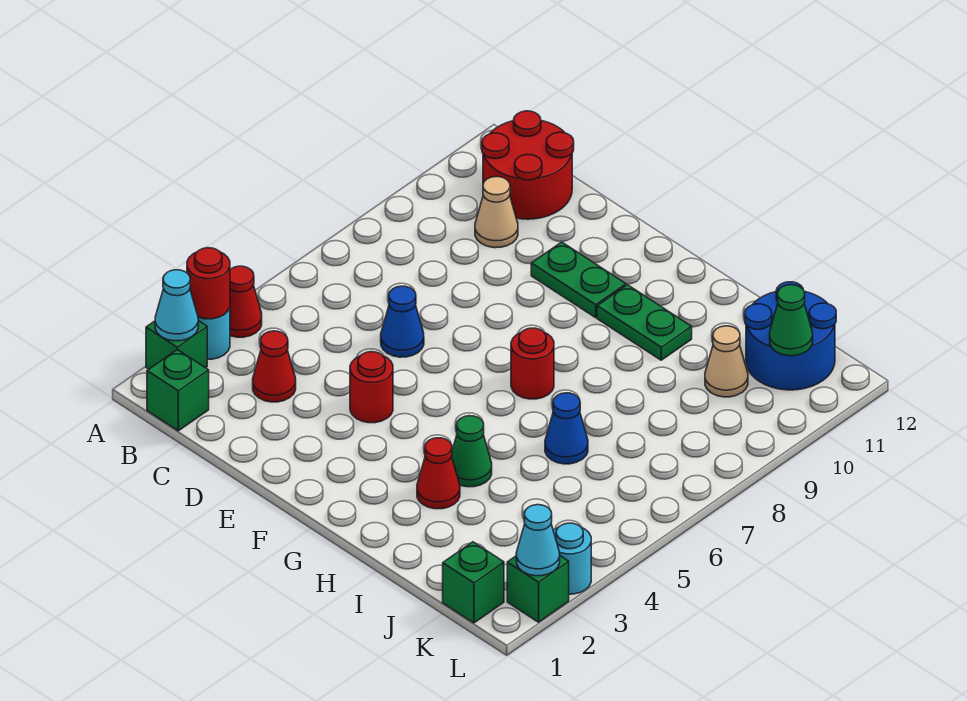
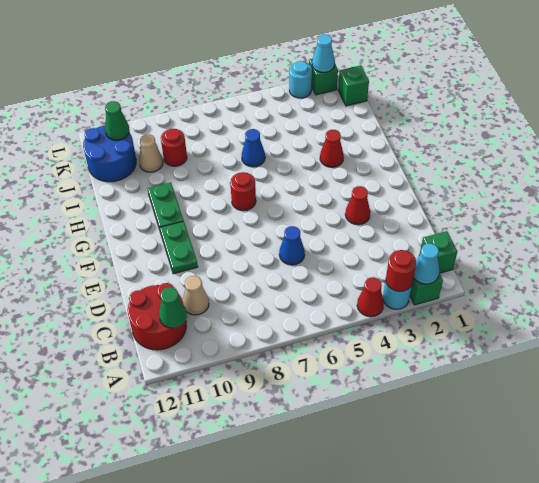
red 1x1 cone [253,331,296,402] -> red 1x1 cone moved to [345,186,370,225]
red 1x1 round brick [350,352,393,423] -> red 1x1 round brick moved to [161,129,187,166]
green 1x1 cone [452,416,492,487] -> green 1x1 cone moved to [159,287,187,328]

